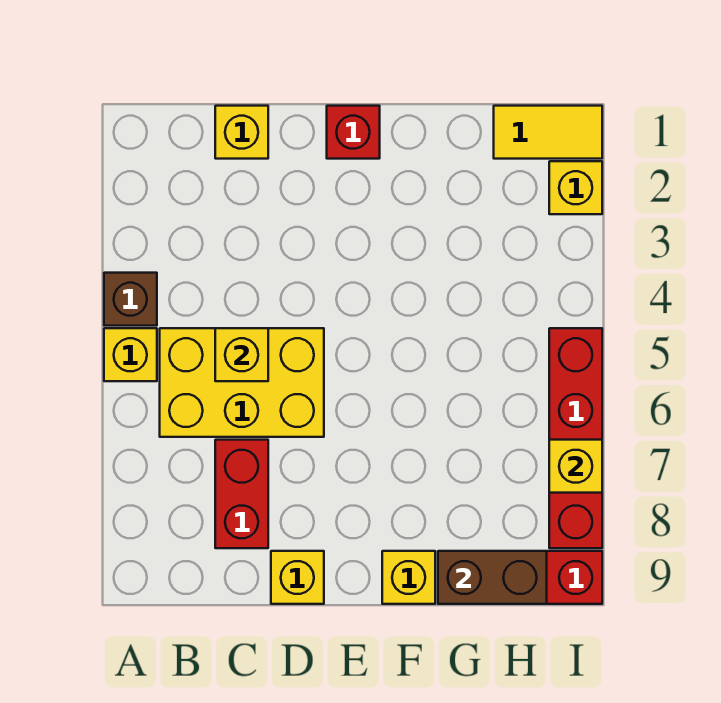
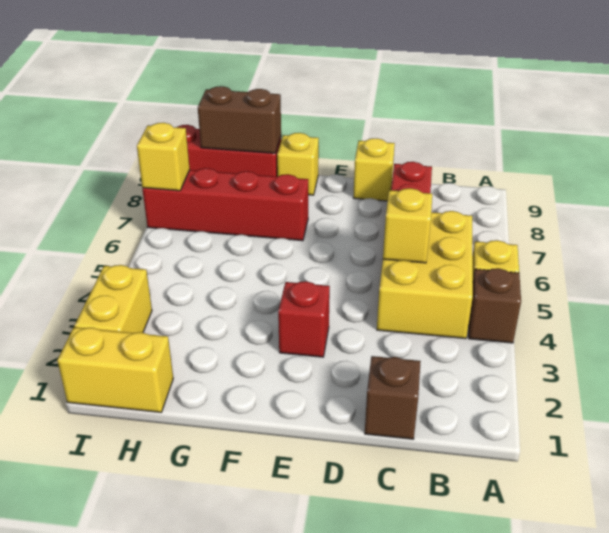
yellow 2x3 brick [160,328,324,437] -> yellow 2x3 brick turned to [377,211,473,339]
yellow 1x1 brick [215,106,268,159] -> brown 1x1 brick [365,356,421,439]
red 1x1 brick [327,106,380,159] -> red 1x1 brick moved to [278,281,330,357]
yellow 1x2 tile [494,106,602,159] -> yellow 1x2 brick [57,327,173,412]
yellow 1x1 brick [549,161,602,214] -> yellow 1x2 brick [75,265,152,333]
red 1x4 brick [549,328,602,548] -> red 1x4 brick turned to [142,168,308,241]

